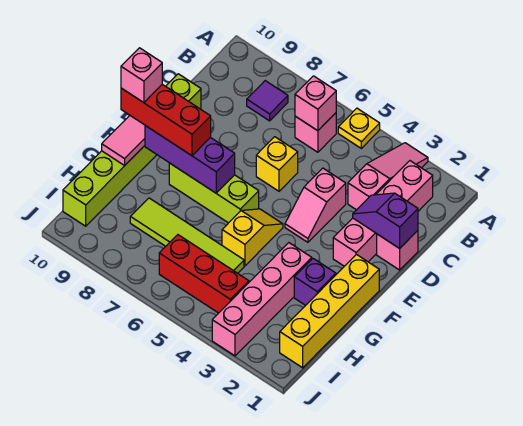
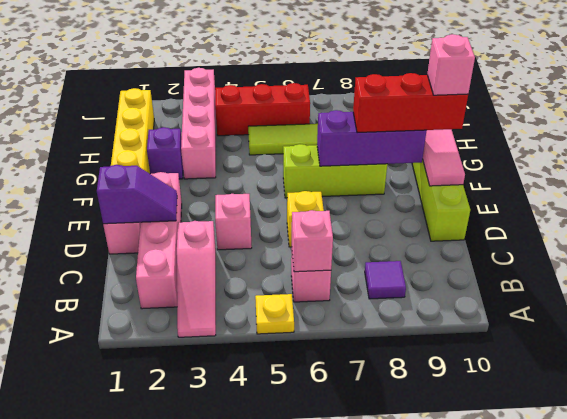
yellow 1x2 slope [222,209,283,266] -> none

